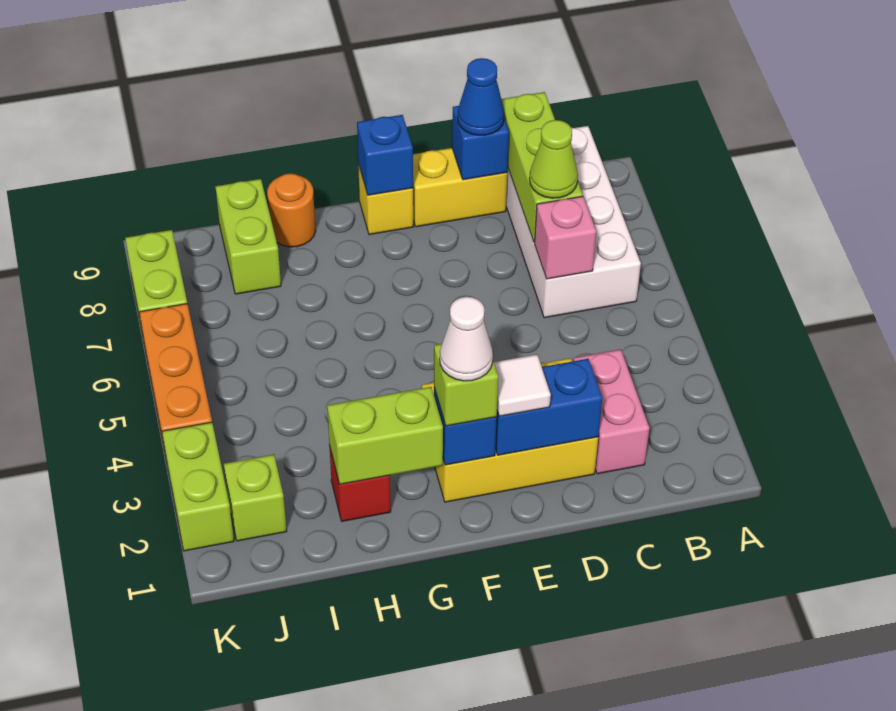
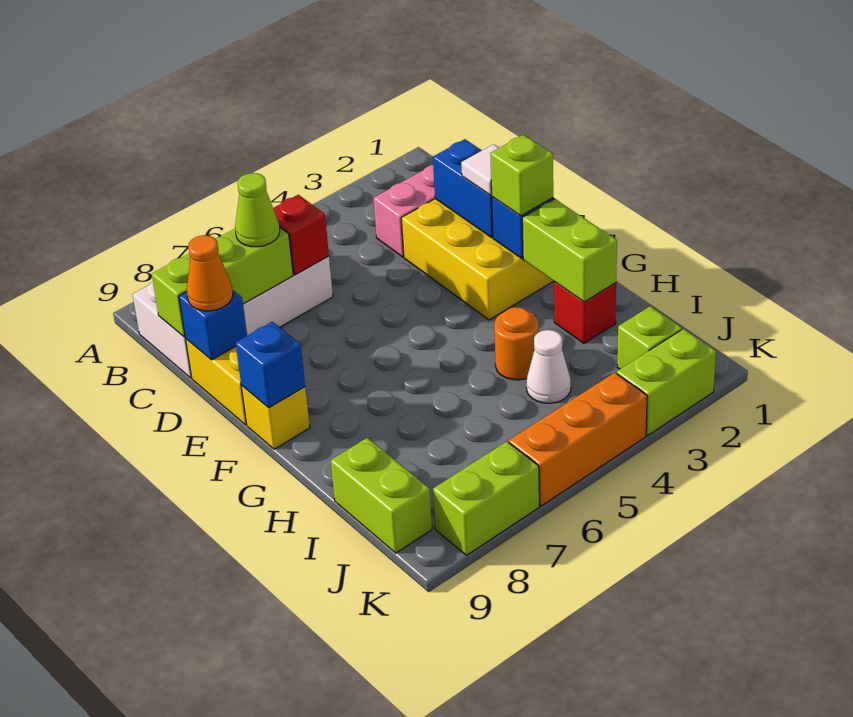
pink 1x1 brick [535,196,596,279] -> red 1x1 brick [273,195,329,275]
blue 1x1 cone [458,58,504,135] -> orange 1x1 cone [187,235,233,311]
white 1x1 cone [440,297,493,381] -> white 1x1 cone moved to [526,330,571,403]
orange 1x1 round brick [267,173,316,247] -> orange 1x1 round brick moved to [494,307,539,380]
lime 1x2 brick [215,179,281,294] -> lime 1x2 brick turned to [331,438,432,553]

